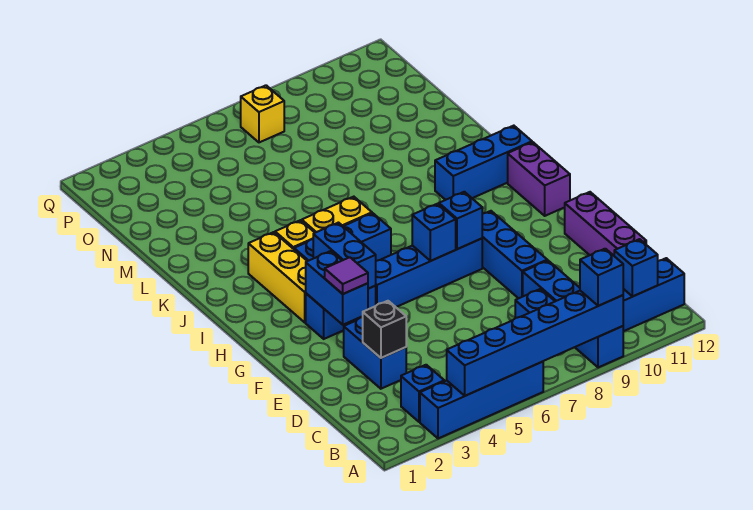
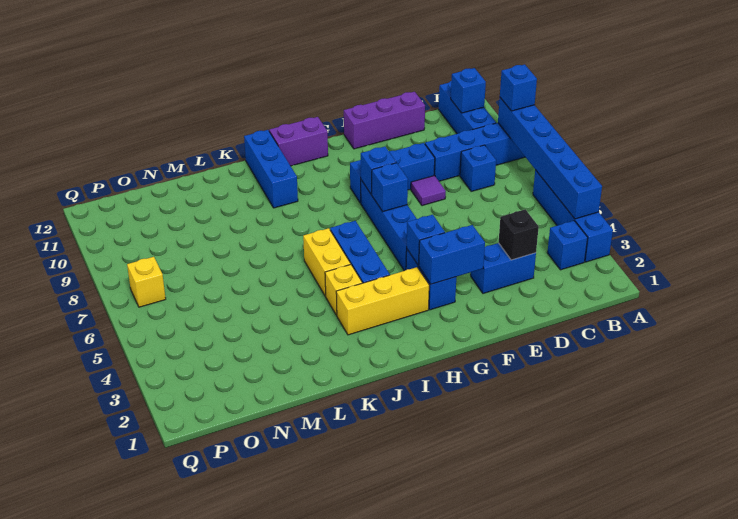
purple 1x1 tile [325,257,368,294] -> purple 1x1 tile moved to [411,176,446,206]
blue 1x2 brick [313,223,376,289] -> blue 1x1 brick [407,215,445,265]

